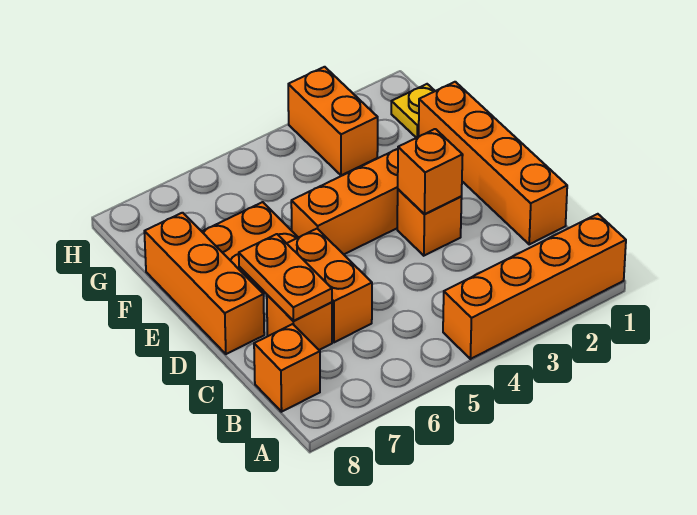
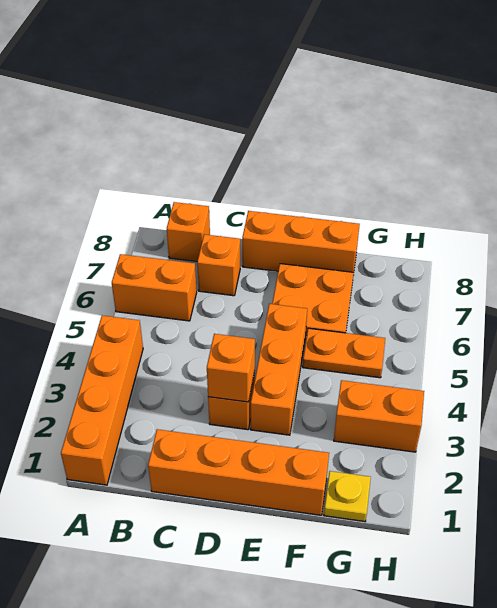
orange 1x2 brick [287,229,372,342] -> orange 1x2 brick moved to [112,254,197,321]
orange 1x2 plate [239,234,332,321] -> orange 1x2 plate moved to [303,328,385,378]

